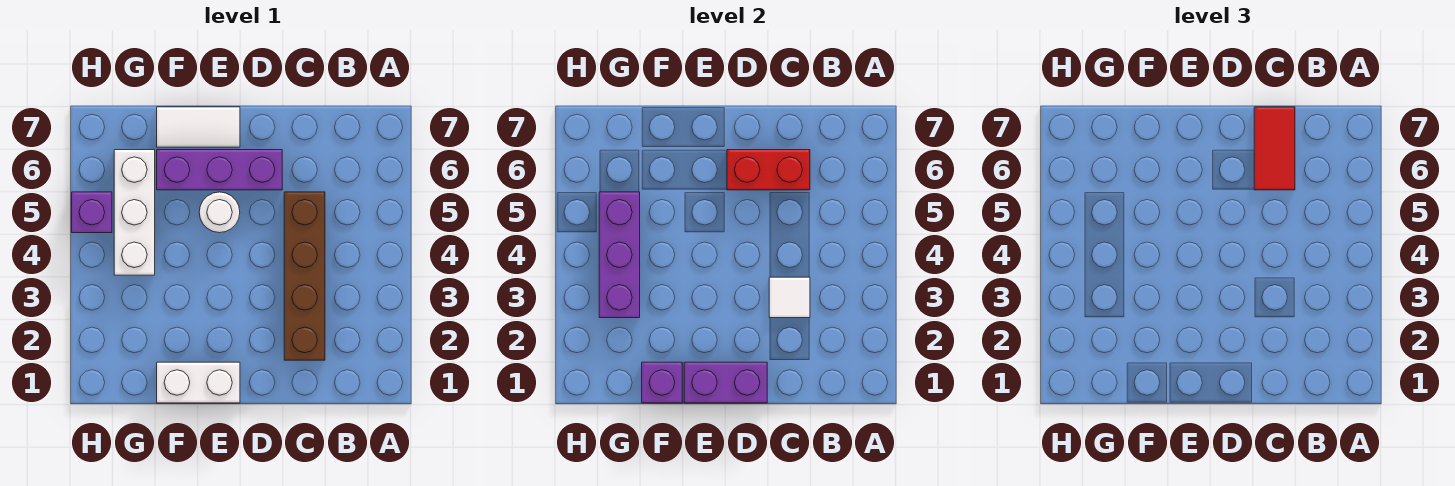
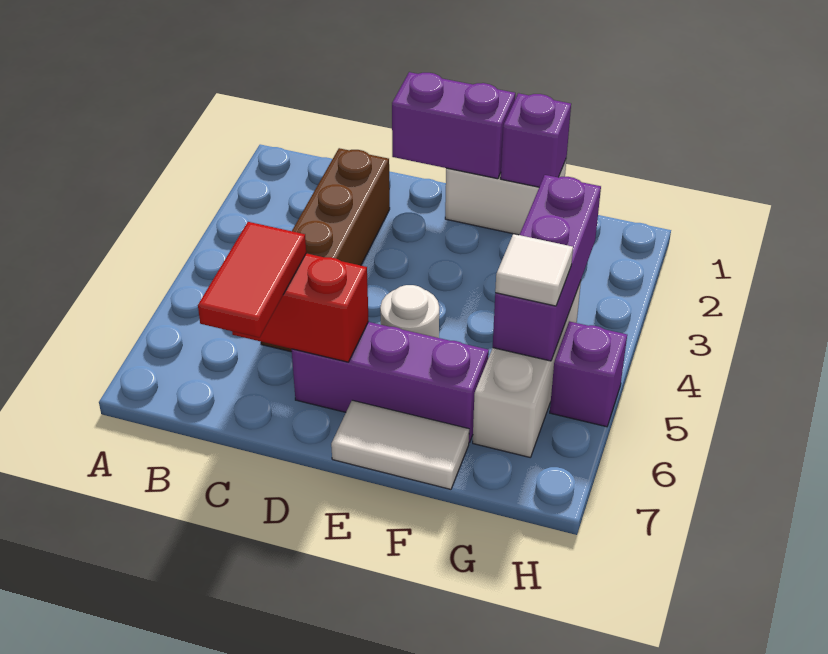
white 1x1 tile [769,277,810,318] -> white 1x1 tile moved to [495,234,573,306]

